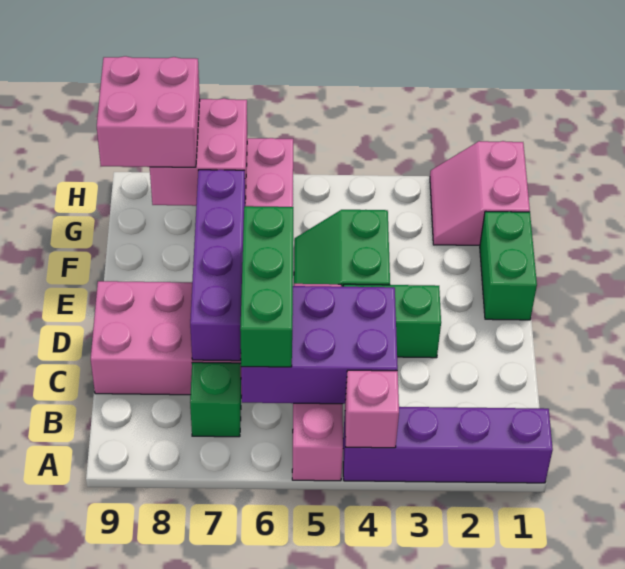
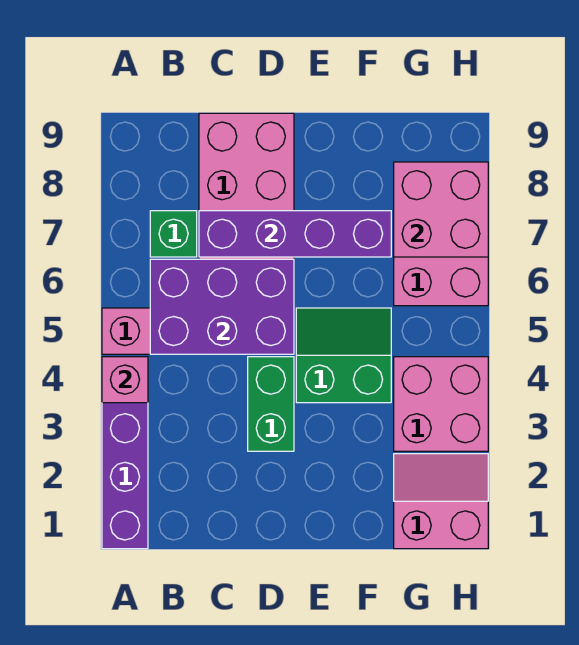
purple 2x3 brick [241,286,398,404] -> purple 2x3 brick turned to [150,259,294,354]
green 1x3 brick [240,206,293,367] -> none
green 1x2 brick [480,211,537,320] -> none
pink 2x2 brick [97,56,200,167] -> pink 2x2 brick moved to [394,357,488,451]

